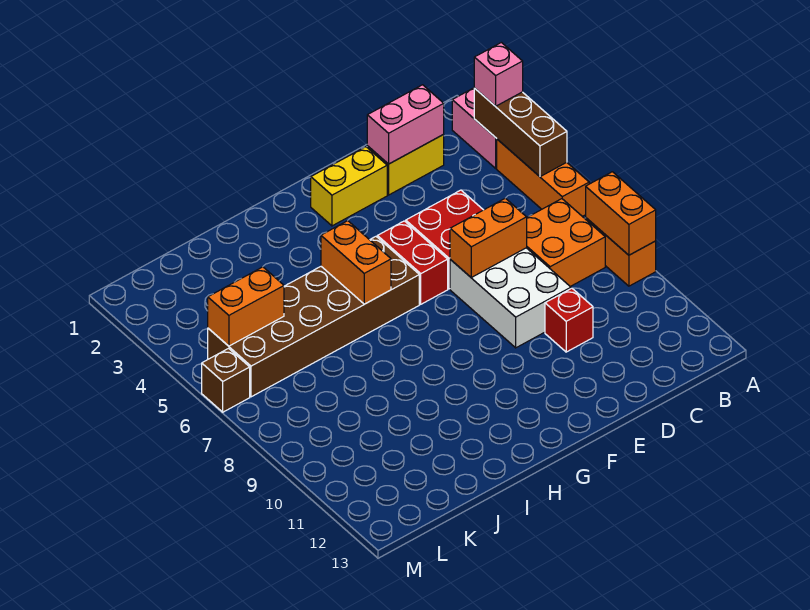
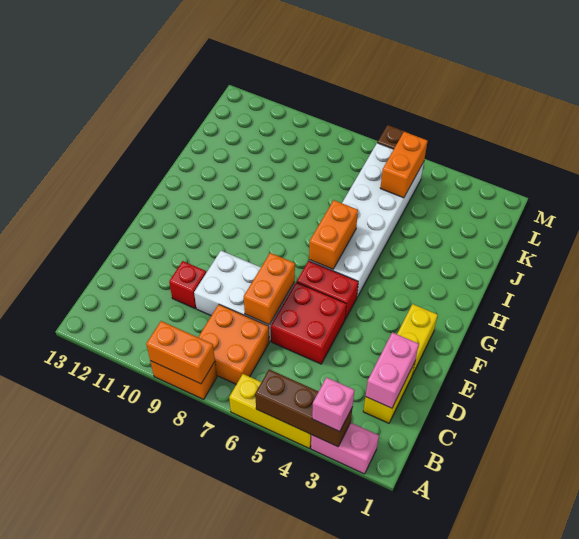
orange 1x3 brick [497,139,589,217] -> yellow 1x3 brick [229,374,311,448]
brown 2x6 brick [208,237,419,397] -> white 2x6 brick [309,143,424,297]
orange 1x2 brick [321,221,391,304] -> orange 1x2 brick turned to [309,200,358,269]

